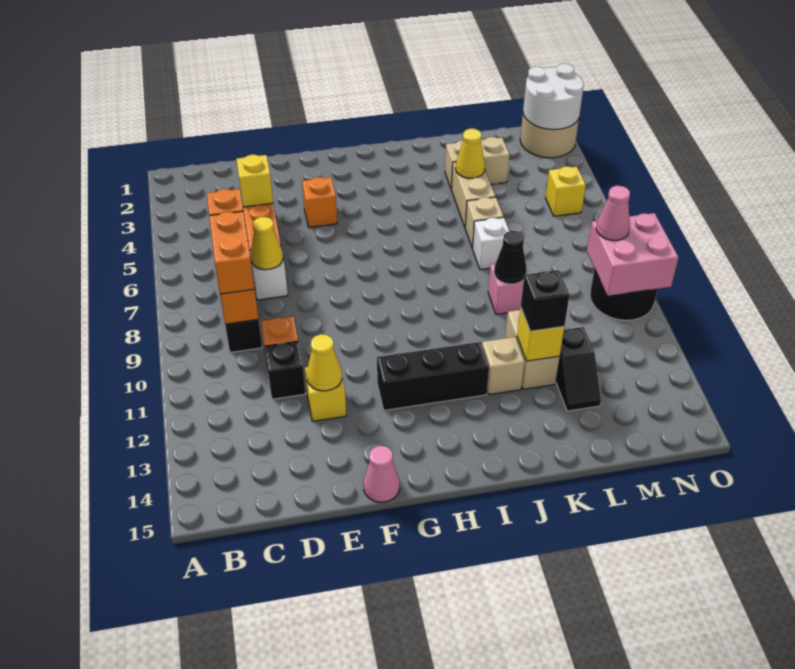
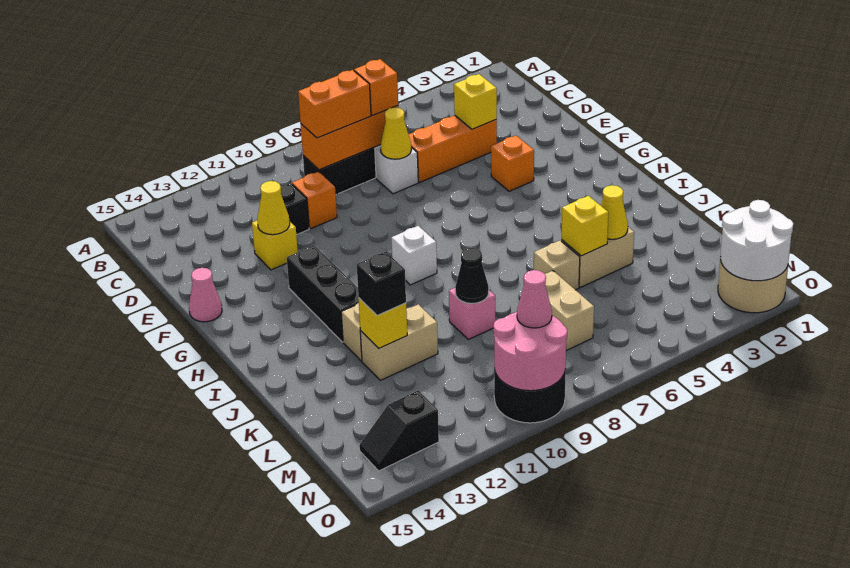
tan 1x2 brick [445,137,510,189] -> tan 1x2 brick moved to [545,271,594,350]
white 1x1 brick [473,217,509,270] -> white 1x1 brick moved to [391,226,437,285]
black 1x2 slope [556,327,601,411] -> black 1x2 slope moved to [359,390,439,471]
yellow 1x1 brick [546,166,586,216] -> yellow 1x1 brick moved to [562,196,608,256]
pink 2x2 brick [587,213,679,296] -> pink 2x2 round brick [493,312,567,391]

